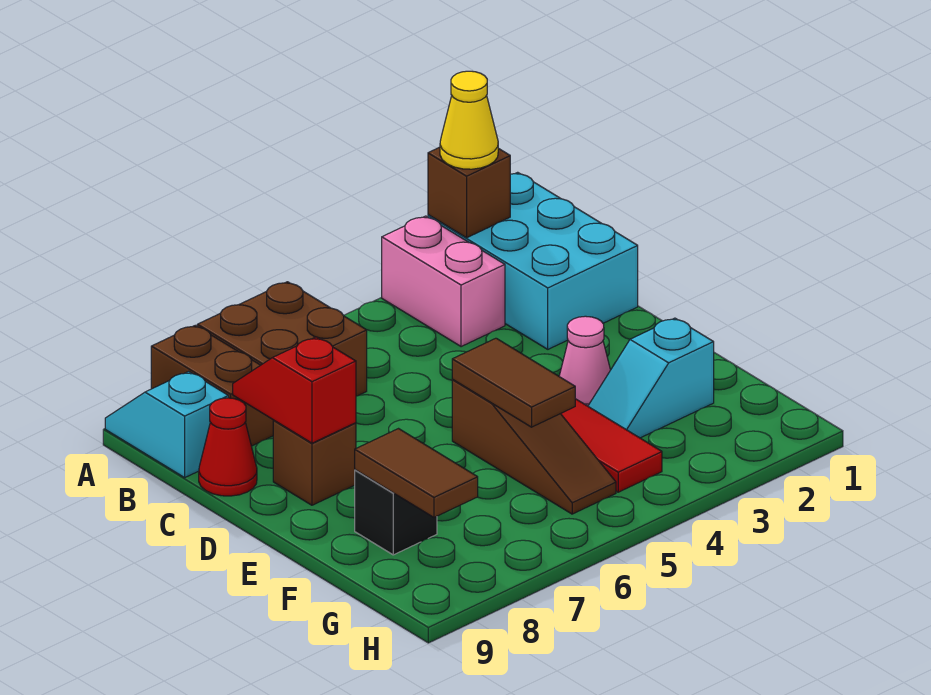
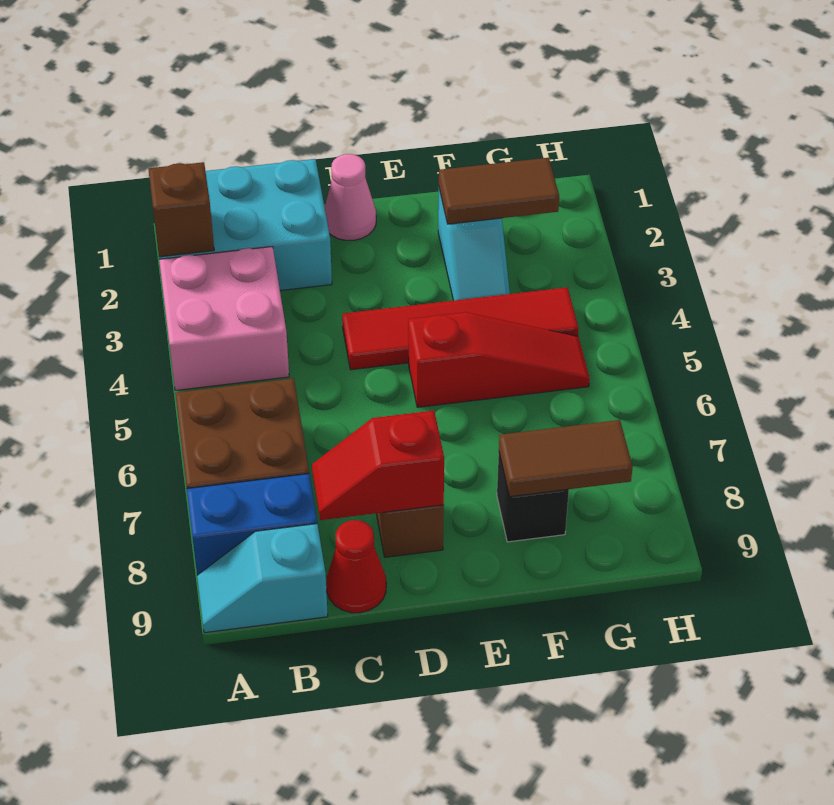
yellow 1x1 cone [440,71,498,169] -> none
pink 1x2 brick [382,216,505,347] -> pink 2x2 brick [159,247,289,390]
brown 1x2 brick [151,325,274,446] -> blue 1x2 brick [187,474,317,575]
pink 1x1 cone [559,316,610,406] -> pink 1x1 cone moved to [325,154,376,240]
brown 1x3 slope [452,379,616,514] -> red 1x3 slope [408,312,590,407]
brown 1x2 tile [452,338,575,427] -> brown 1x2 tile moved to [439,158,559,224]

